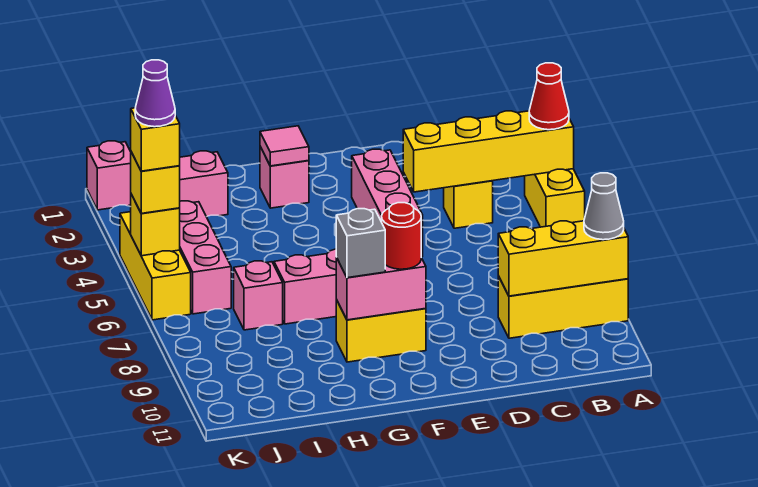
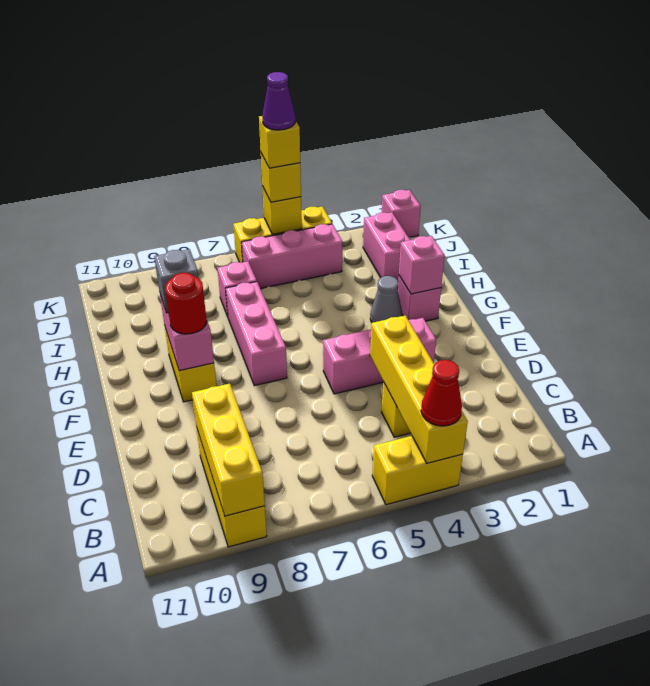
grey 1x1 cone [584,173,624,240] -> grey 1x1 cone moved to [370,276,402,323]
pink 1x1 tile [260,126,309,166] -> pink 1x1 brick [399,236,445,294]

